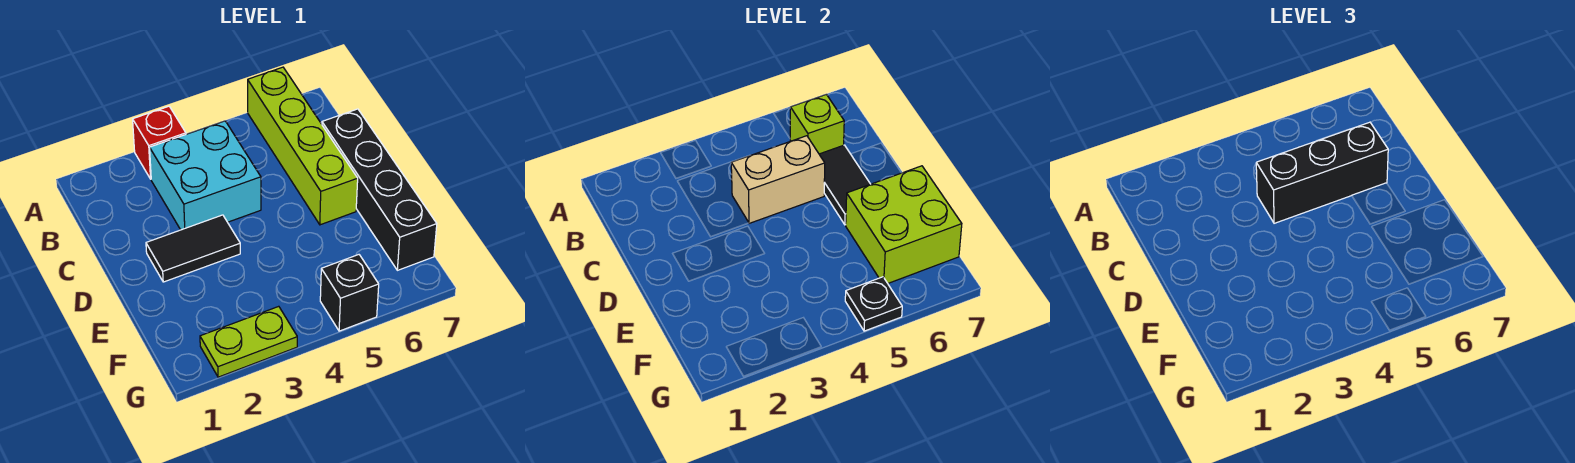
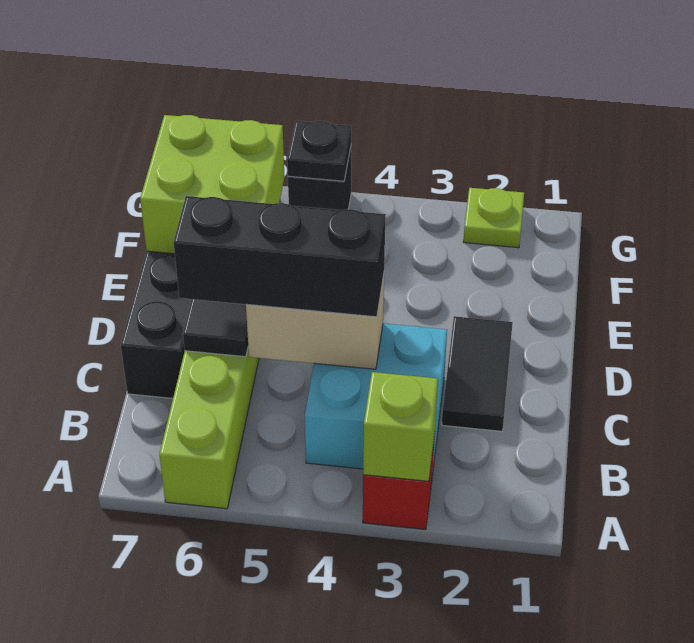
lime 1x1 brick [790,94,844,154] -> lime 1x1 brick moved to [363,372,438,481]
black 1x2 tile [146,215,240,282] -> black 1x2 tile turned to [442,316,513,431]
lime 1x2 plate [200,306,297,377] -> lime 1x1 plate [463,188,524,248]

